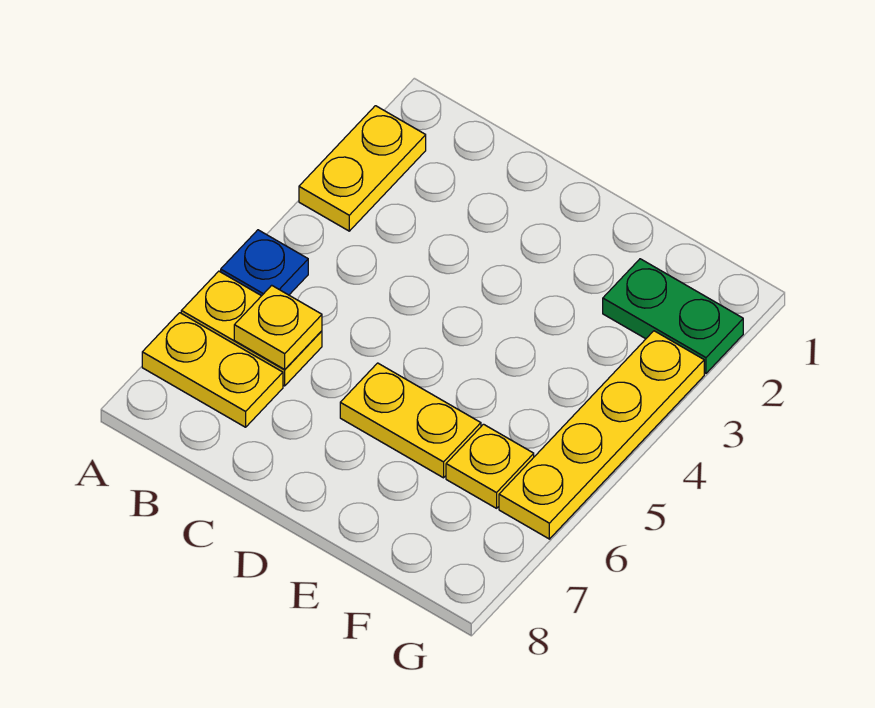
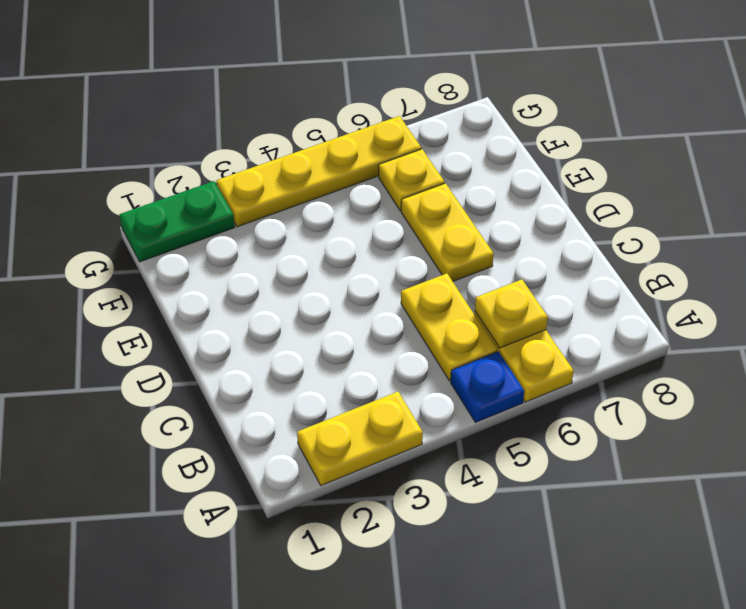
yellow 1x2 plate [142,313,283,427] -> yellow 1x2 plate moved to [401,274,497,381]
green 1x2 plate [603,259,743,373] -> green 1x2 plate turned to [119,181,235,262]

